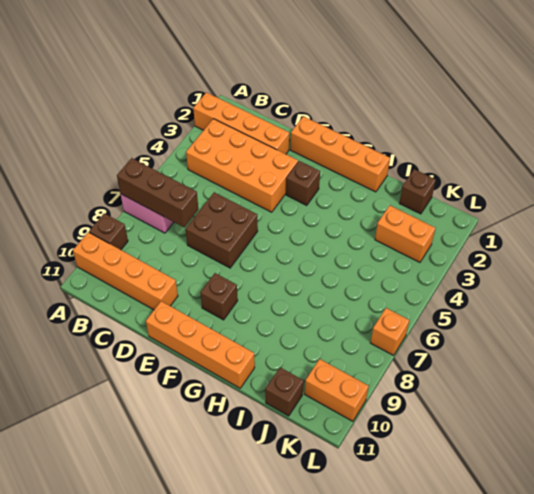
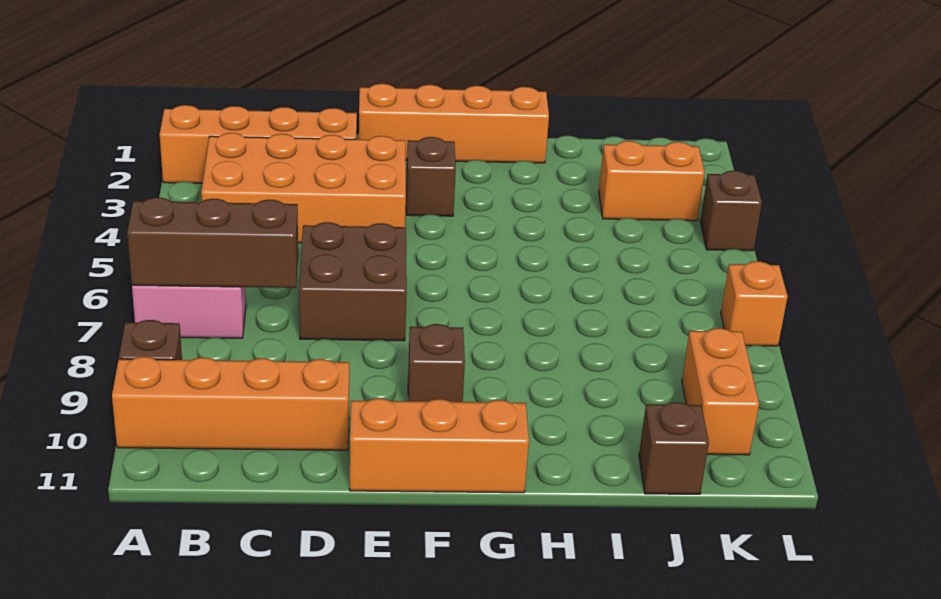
orange 1x4 brick [146,301,255,388] -> orange 1x3 brick [350,398,529,493]
brown 1x1 brick [399,169,436,214] -> brown 1x1 brick moved to [700,171,762,251]
orange 1x2 brick [305,359,369,421] -> orange 1x2 brick turned to [682,328,759,455]

